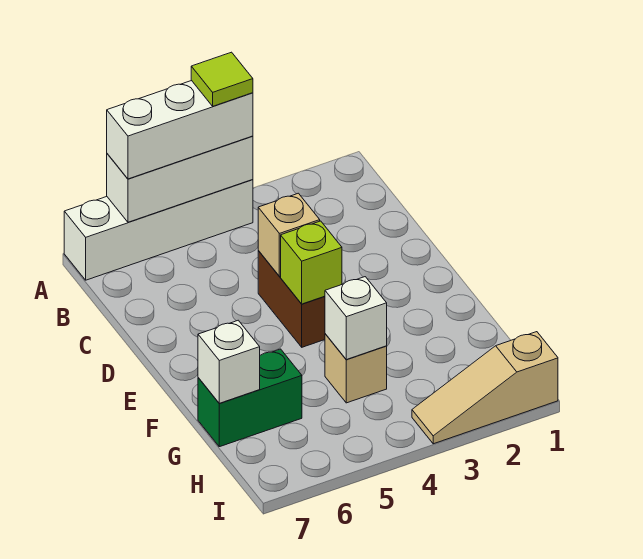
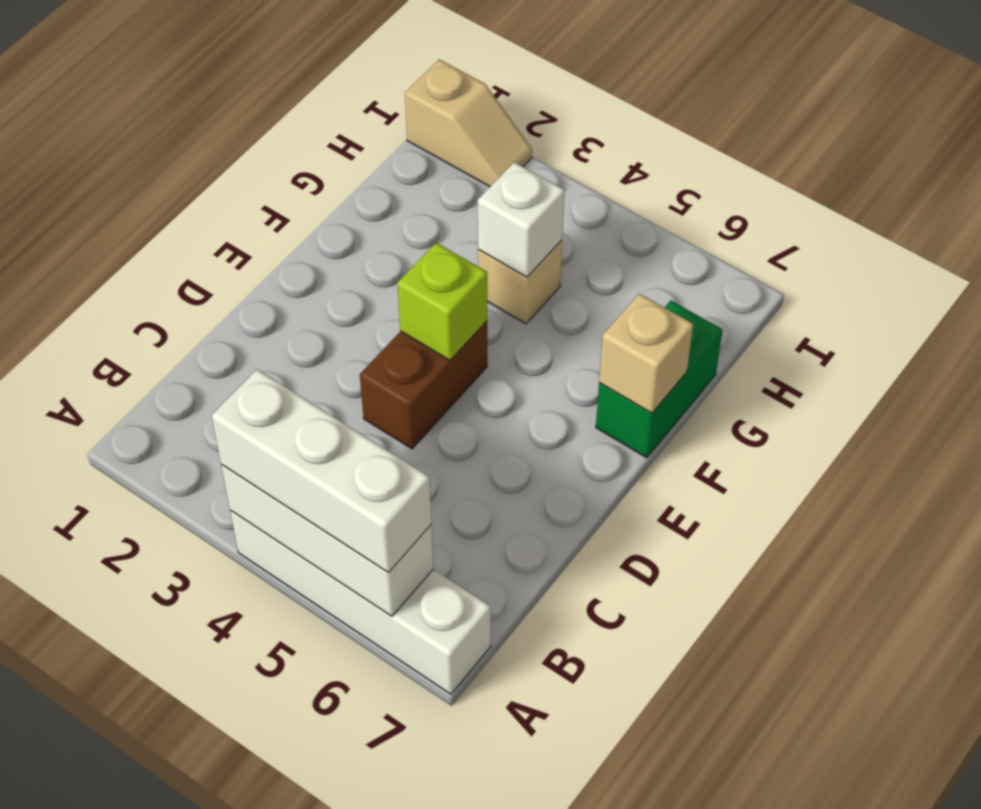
lime 1x1 tile [191,52,253,106] -> none
tan 1x1 brick [258,193,320,276] -> tan 1x1 brick moved to [599,294,693,413]
green 1x2 brick [198,349,302,447] -> green 1x2 brick turned to [596,301,723,458]
white 1x1 brick [198,320,260,403] -> none
tan 1x3 slope [412,332,558,444] -> tan 1x2 slope [405,59,532,187]

